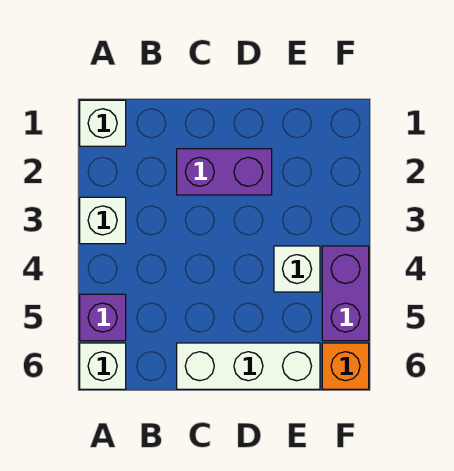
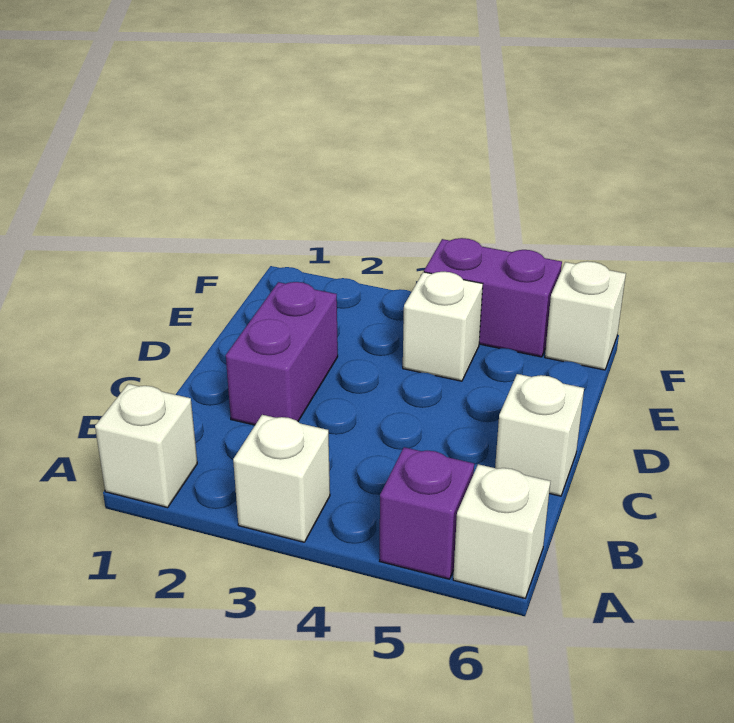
white 1x3 brick [177,343,320,389] -> white 1x1 brick [495,374,584,496]
orange 1x1 brick [322,343,369,389] -> white 1x1 brick [545,261,626,370]

